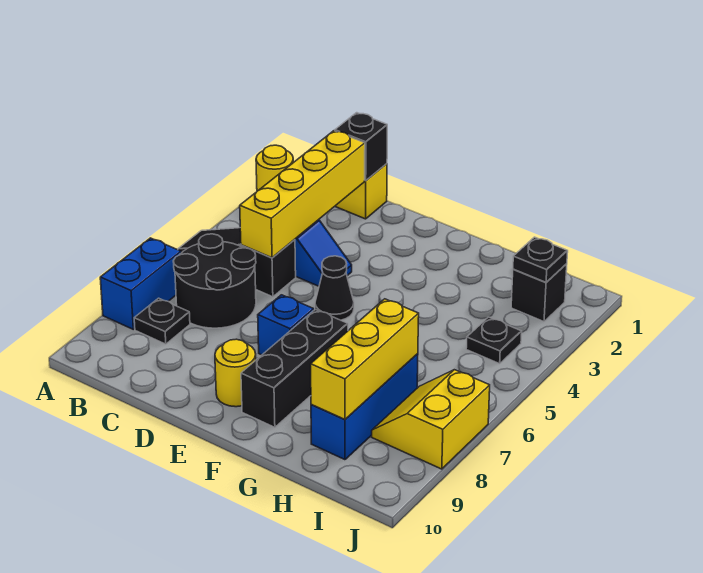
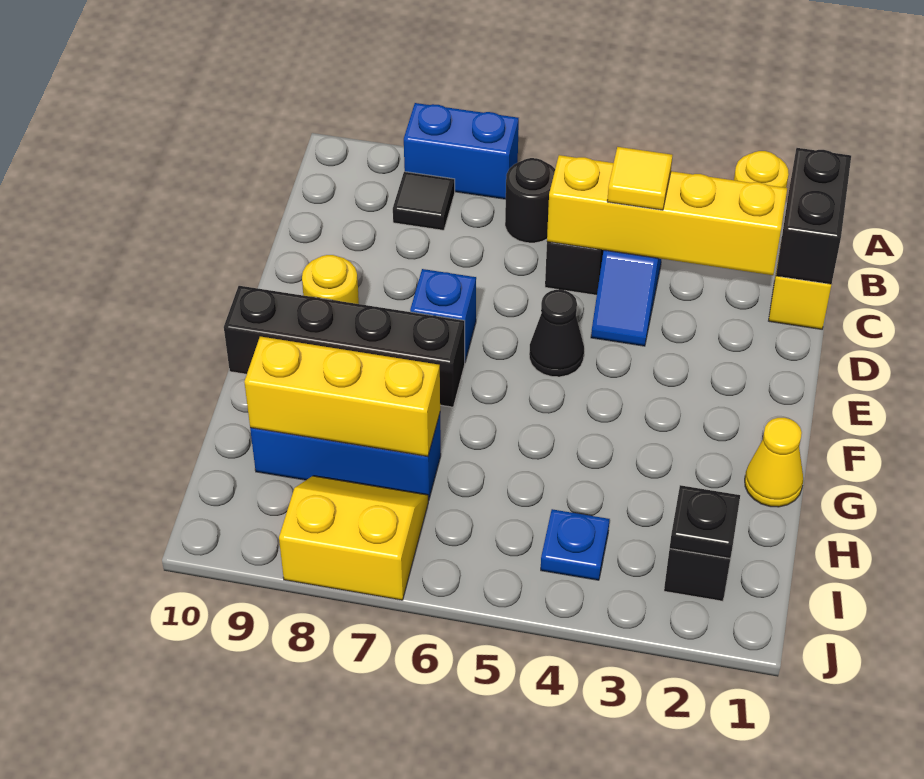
black 2x2 round brick [173,234,256,328] -> black 1x1 round brick [505,158,555,243]
black 1x1 plate [134,298,190,344] -> black 1x1 tile [393,172,455,230]
black 1x1 brick [335,113,387,180] -> black 1x2 brick [776,148,851,284]
none -> yellow 1x1 tile [607,147,673,210]
black 1x3 brick [241,309,348,427] -> black 1x4 brick [224,286,465,407]
none -> yellow 1x1 cone [745,418,803,507]
black 1x1 plate [466,317,522,364] -> blue 1x1 plate [541,509,610,580]

